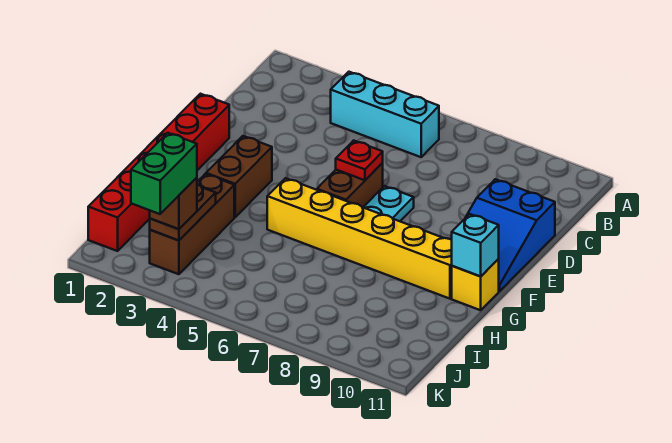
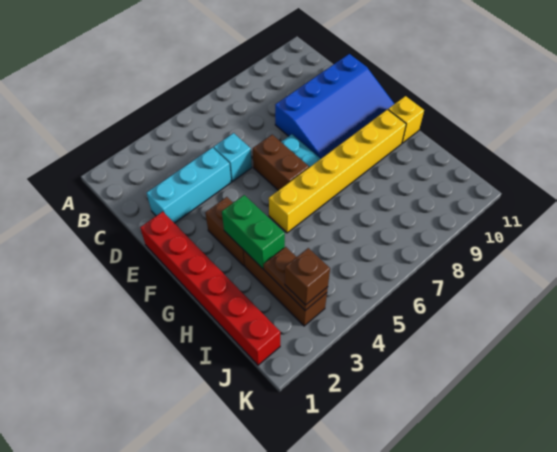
cyan 1x3 brick [331,72,439,157] -> cyan 1x3 brick moved to [147,148,231,223]
blue 2x3 slope [465,179,555,291] -> blue 3x4 slope [275,54,394,158]
red 1x1 plate [336,140,383,180] -> none
cyan 1x1 brick [452,214,499,276] -> cyan 1x1 brick moved to [214,133,252,181]
green 1x2 brick [131,133,197,214] -> green 1x2 brick moved to [222,195,285,269]

